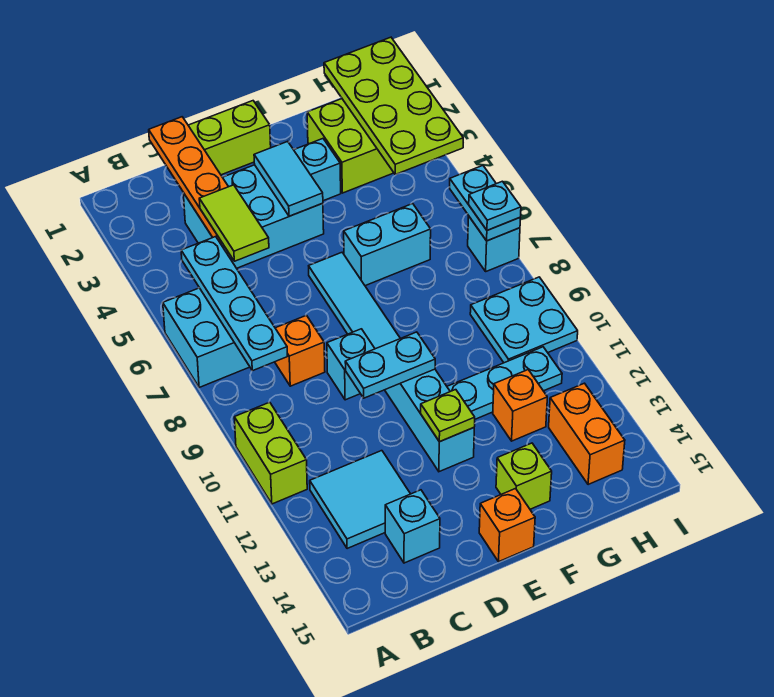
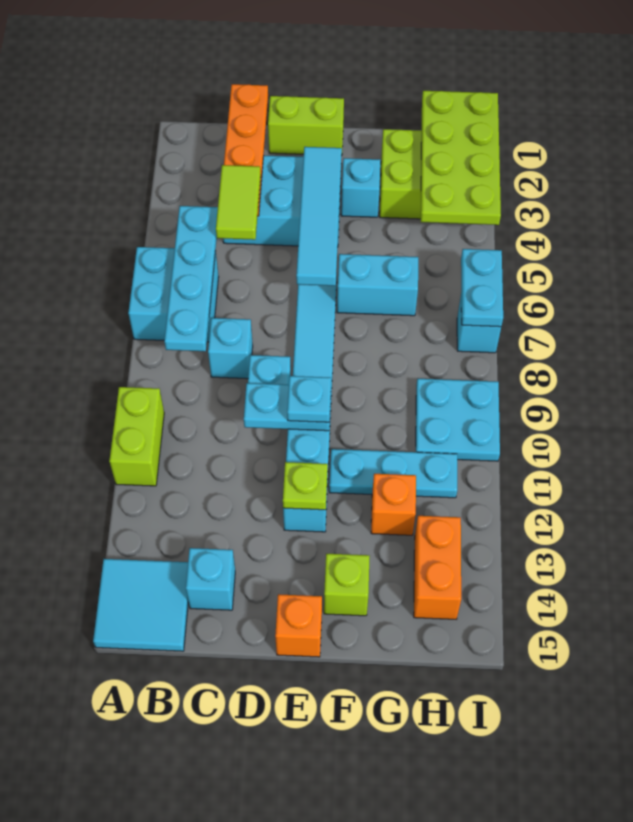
cyan 2x2 tile [310,451,410,549] -> cyan 2x2 tile moved to [93,559,188,651]
orange 1x1 brick [275,315,325,386] -> cyan 1x1 brick [208,318,253,379]
cyan 1x2 tile [254,141,323,216] -> cyan 1x4 tile [296,147,342,286]
cyan 1x1 plate [469,181,521,230] -> cyan 1x1 plate moved to [287,376,331,422]

